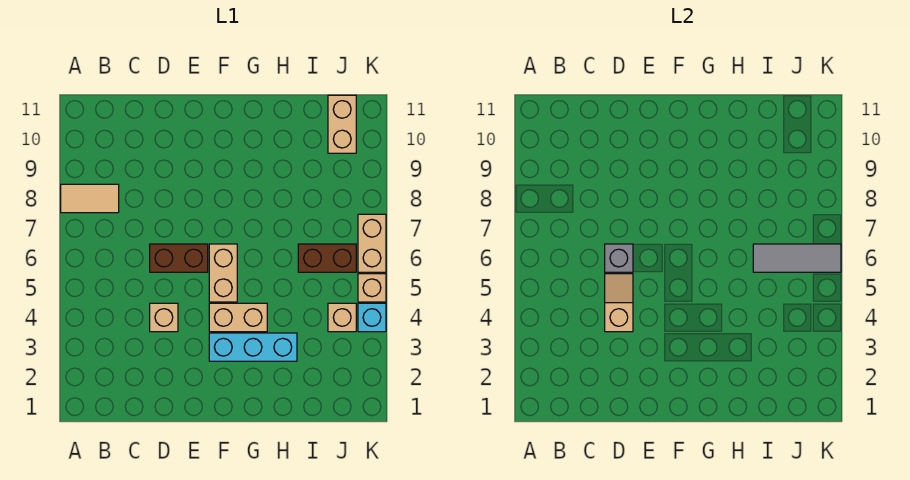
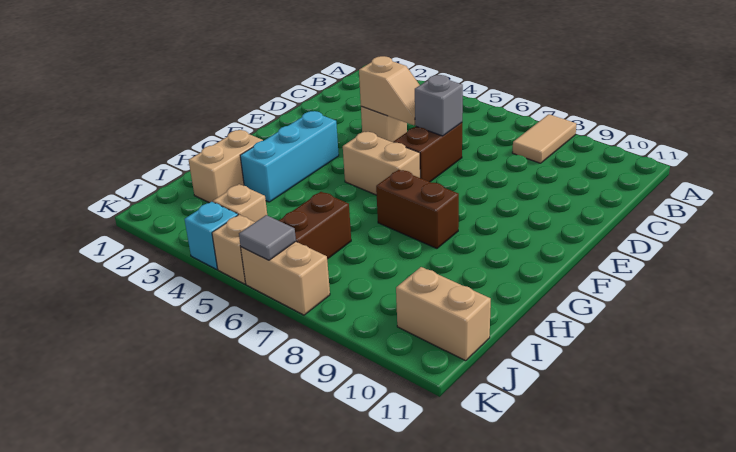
tan 1x2 brick [209,303,267,332] -> tan 1x2 brick moved to [189,130,263,203]
none -> brown 1x2 brick [376,170,459,248]
grey 1x3 tile [753,244,841,272] -> grey 1x1 tile [239,215,296,260]

